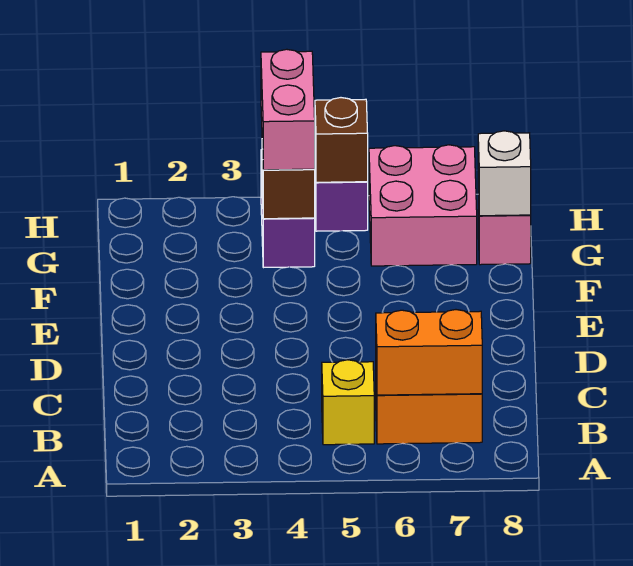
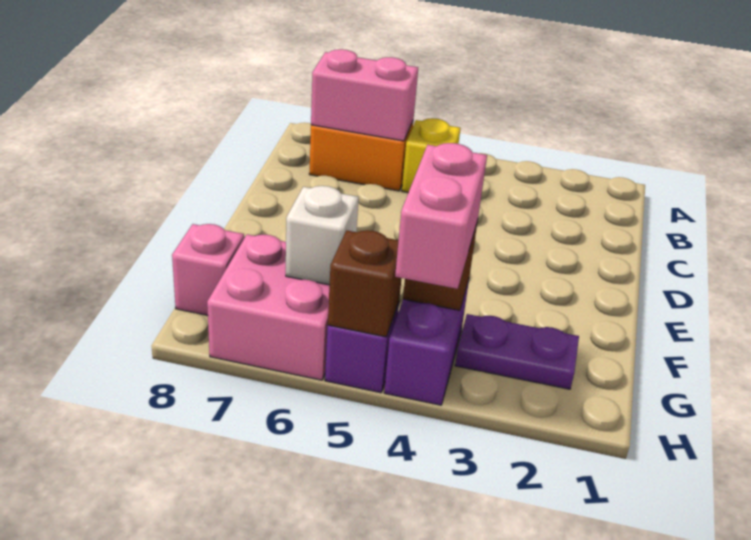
orange 1x2 brick [376,310,482,395] -> pink 1x2 brick [311,49,418,141]
none -> purple 1x2 plate [455,314,579,389]
white 1x1 brick [478,131,531,216] -> white 1x1 brick moved to [286,186,359,285]

